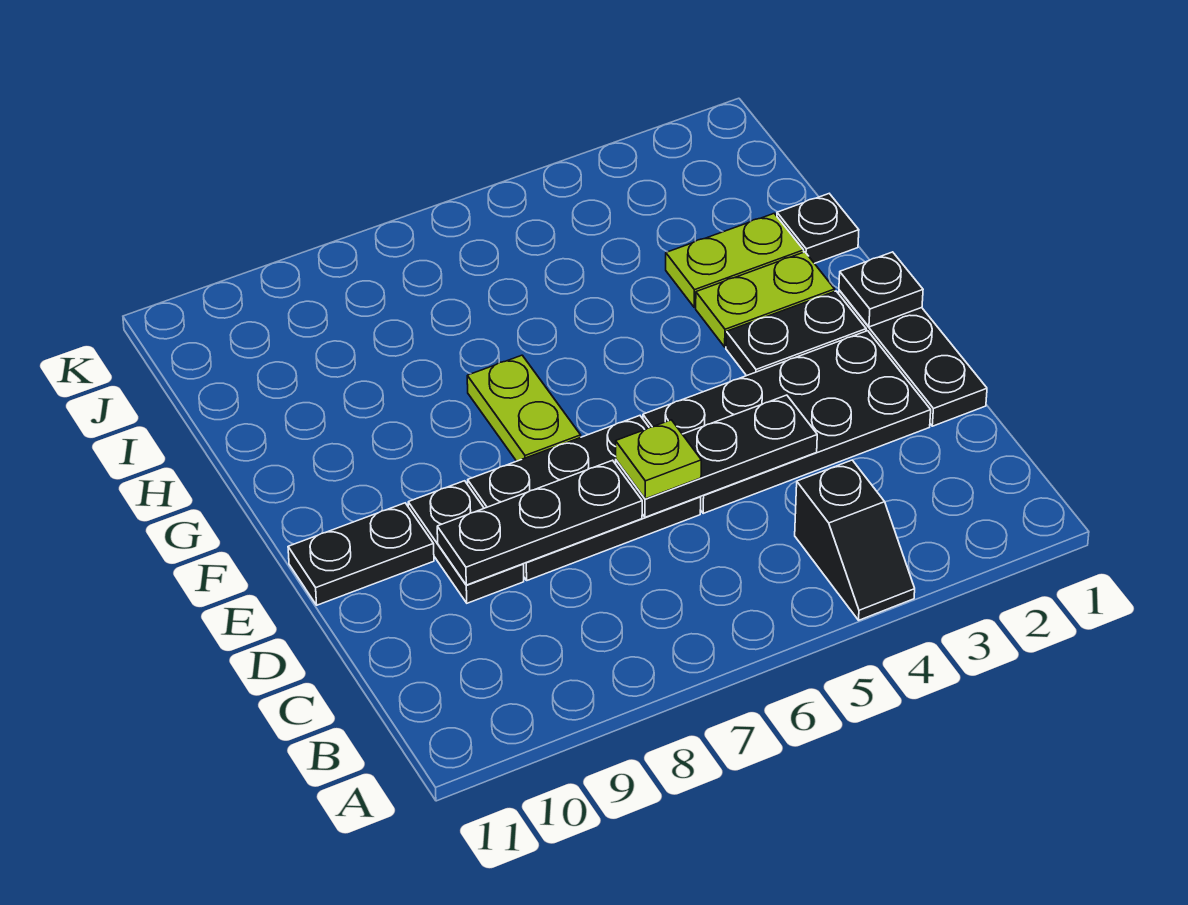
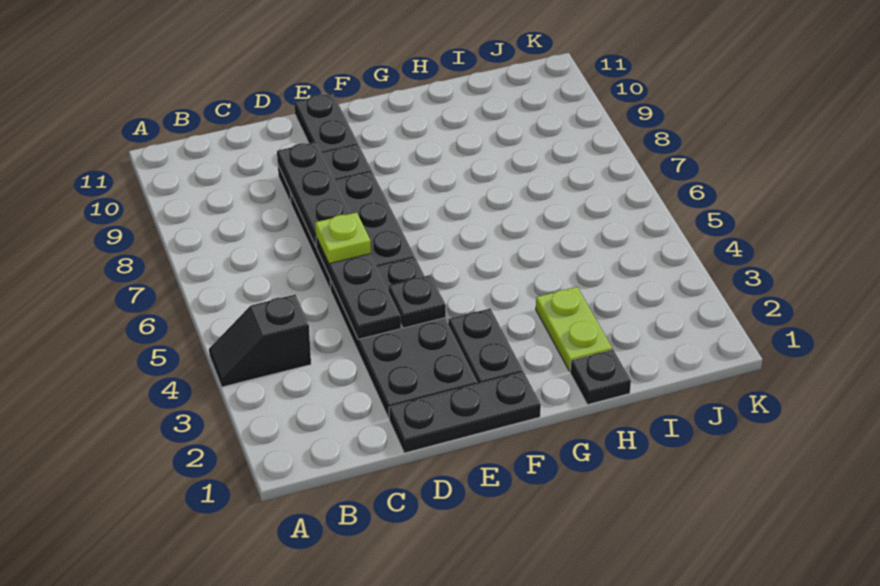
black 1x1 plate [839,252,923,327] -> black 1x1 plate moved to [389,275,446,328]
lime 1x2 plate [467,355,581,461] -> none
lime 1x2 plate [696,252,835,347] -> none

